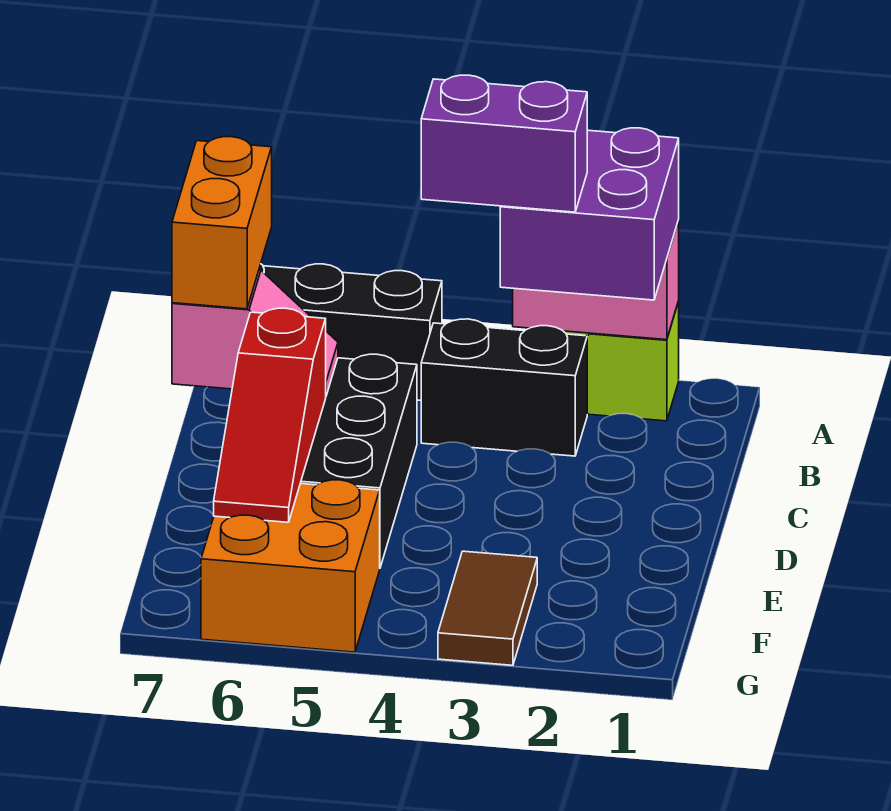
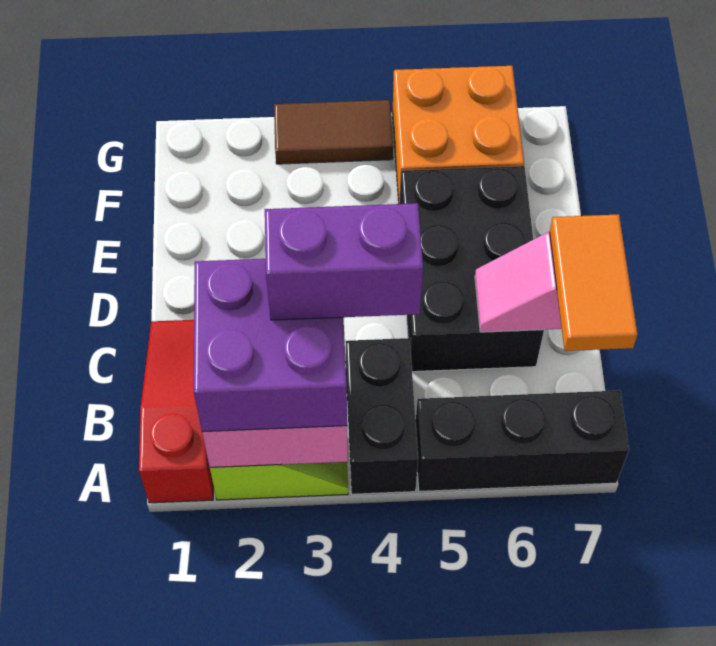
black 1x2 brick [421,319,587,456] -> black 1x2 brick turned to [346,338,418,494]
orange 1x2 brick [172,137,272,309] -> orange 1x2 tile [550,214,638,351]
red 1x3 slope [214,308,326,522] -> red 1x3 slope moved to [139,320,213,503]
brown 1x2 tile [438,551,537,665] -> brown 1x2 tile turned to [274,100,393,164]

